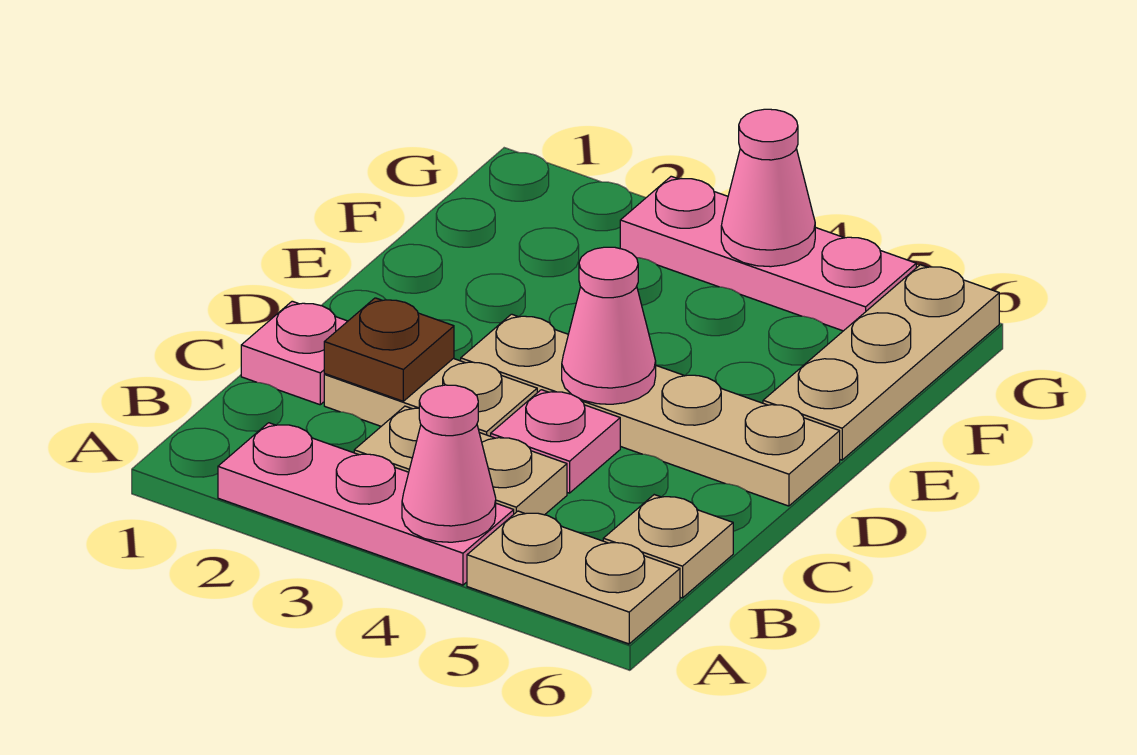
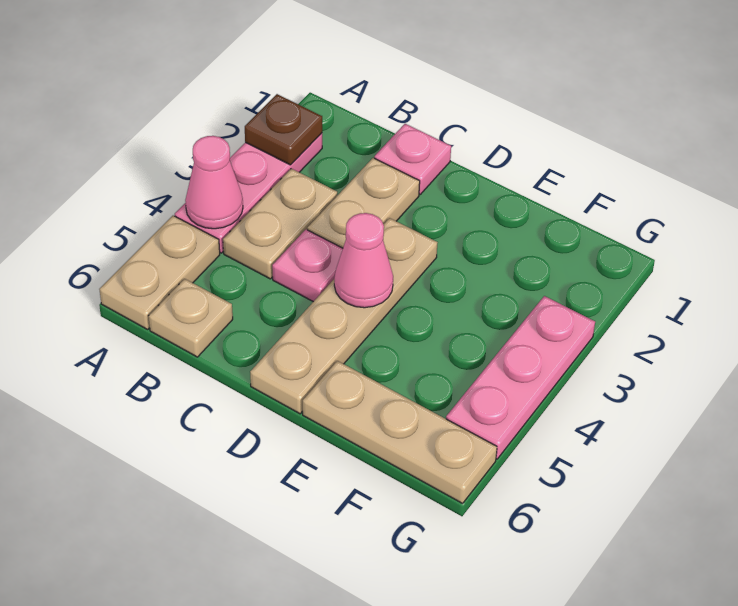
brown 1x1 plate [324,298,454,401] -> brown 1x1 plate moved to [245,94,322,165]
pink 1x1 cone [721,109,815,267] -> none

